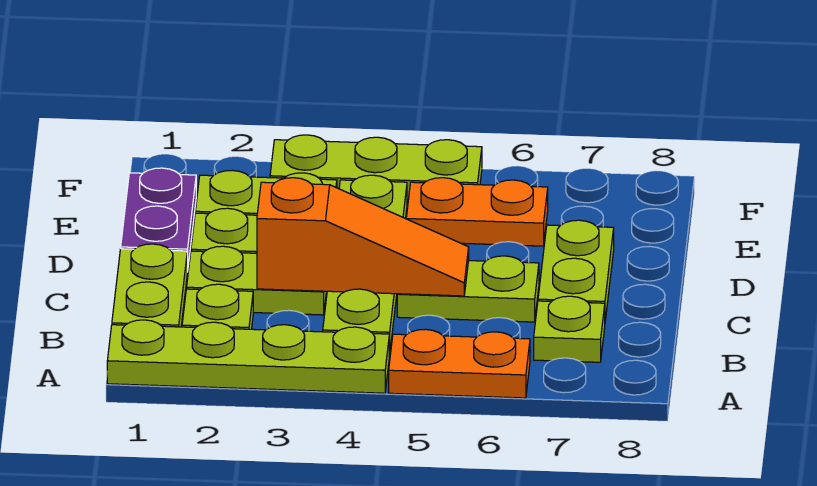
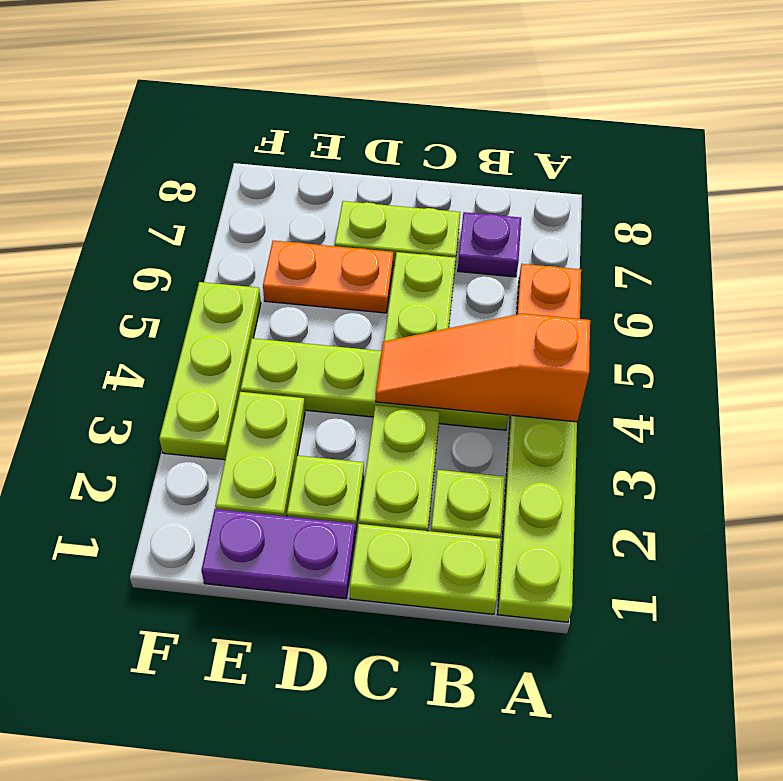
lime 1x1 plate [534,296,605,362] -> purple 1x1 plate [458,212,521,277]
orange 1x3 slope [257,178,469,296] -> orange 1x3 slope turned to [376,314,590,422]
orange 1x2 plate [406,178,548,246] -> orange 1x2 plate turned to [263,241,393,313]

